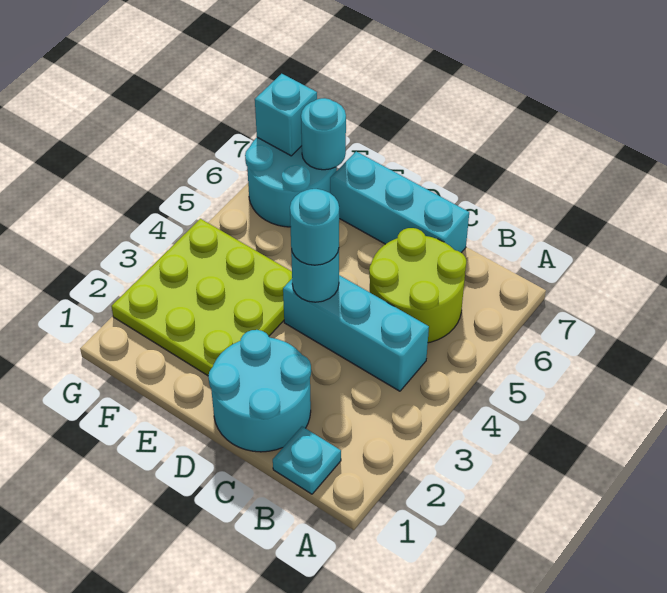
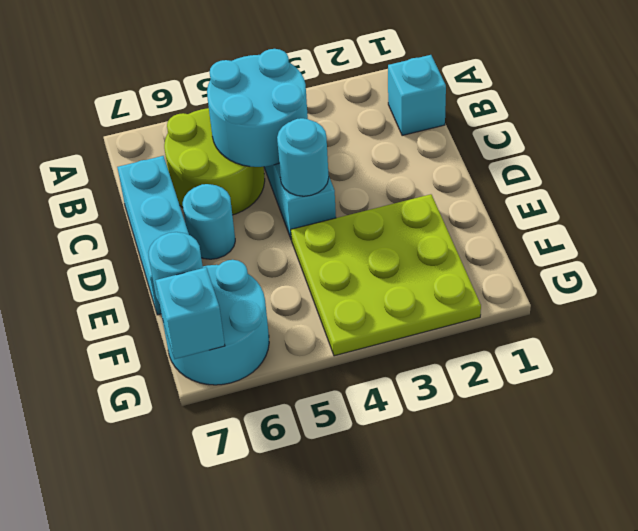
cyan 1x1 plate [273,427,341,494] -> cyan 1x1 brick [388,55,446,136]
cyan 2x2 round brick [208,330,311,452] -> cyan 2x2 round brick moved to [207,49,308,167]
cyan 1x1 round brick [290,189,339,265] -> cyan 1x1 round brick moved to [183,184,235,259]

